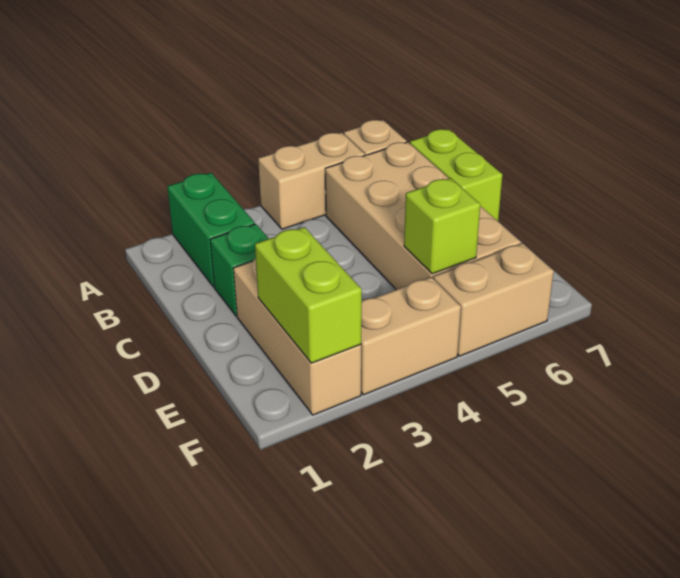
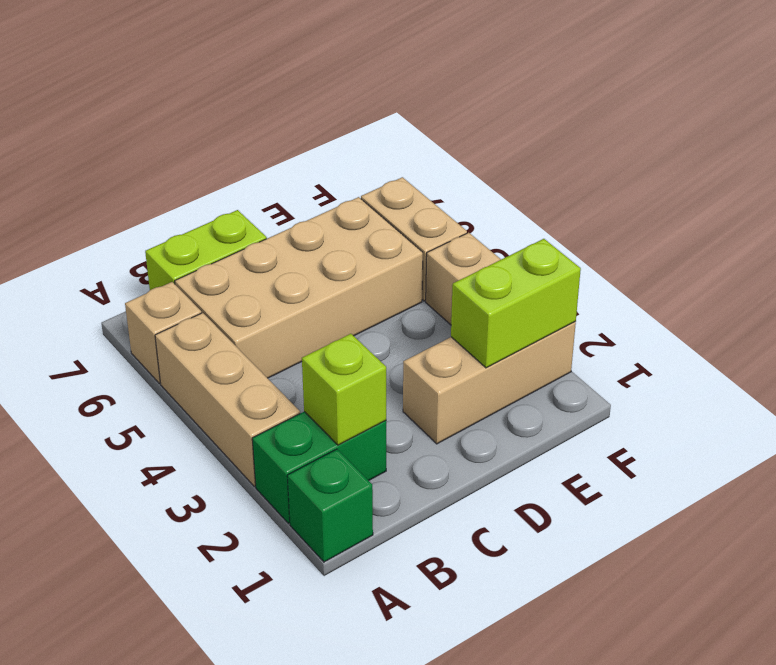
tan 1x2 brick [258,133,365,229] -> tan 1x3 brick [155,313,300,486]
green 1x1 brick [210,224,269,316] -> green 1x1 brick moved to [287,449,373,562]
lime 1x1 brick [404,178,480,274] -> lime 1x1 brick moved to [302,334,386,445]

